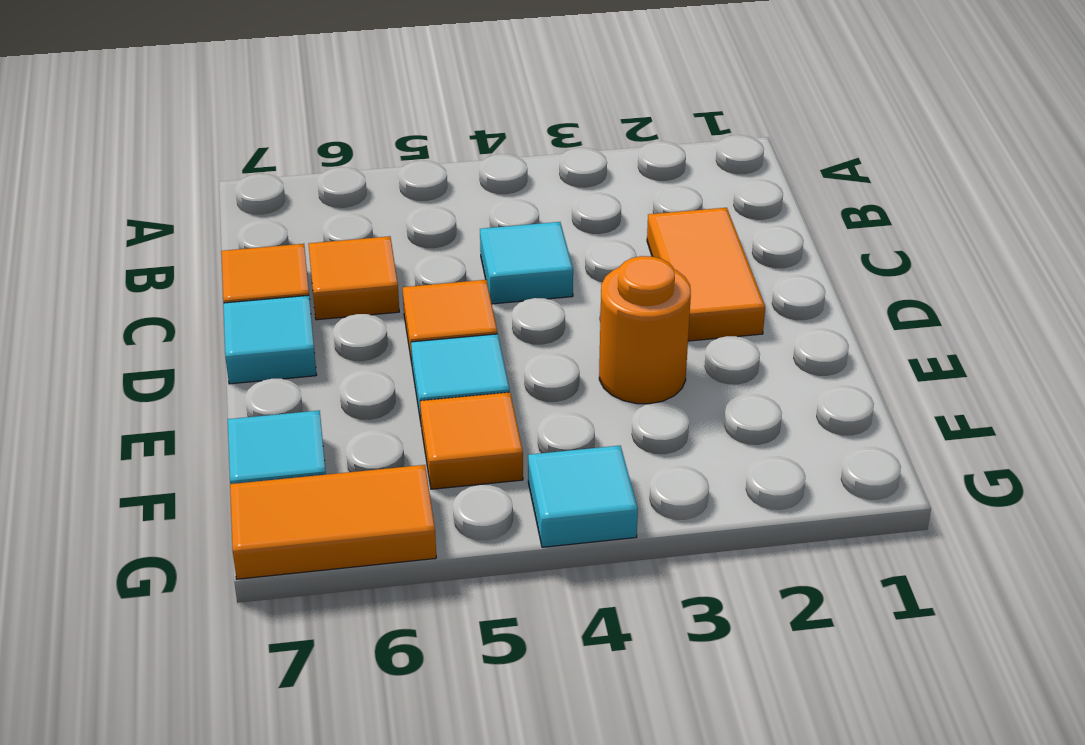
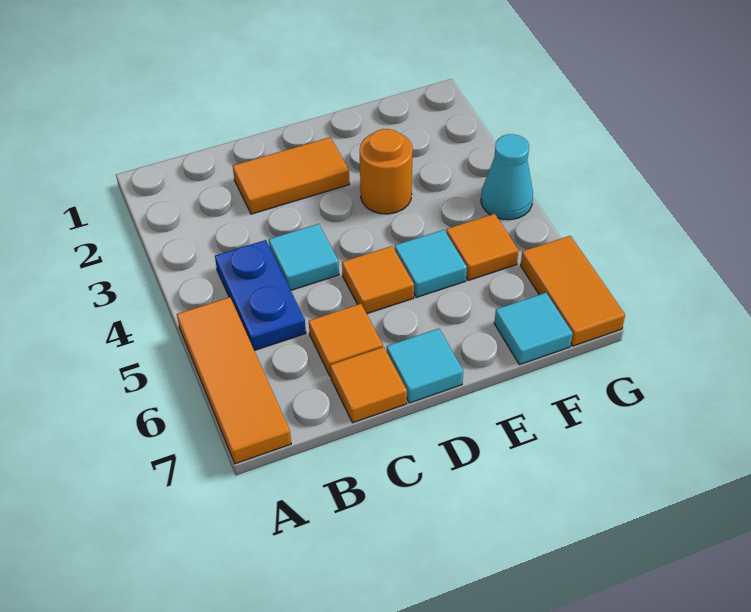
none -> orange 1x3 tile [177,297,291,464]
none -> blue 1x2 plate [215,240,306,351]
cyan 1x1 tile [528,446,638,547] -> cyan 1x1 cone [481,134,533,220]

